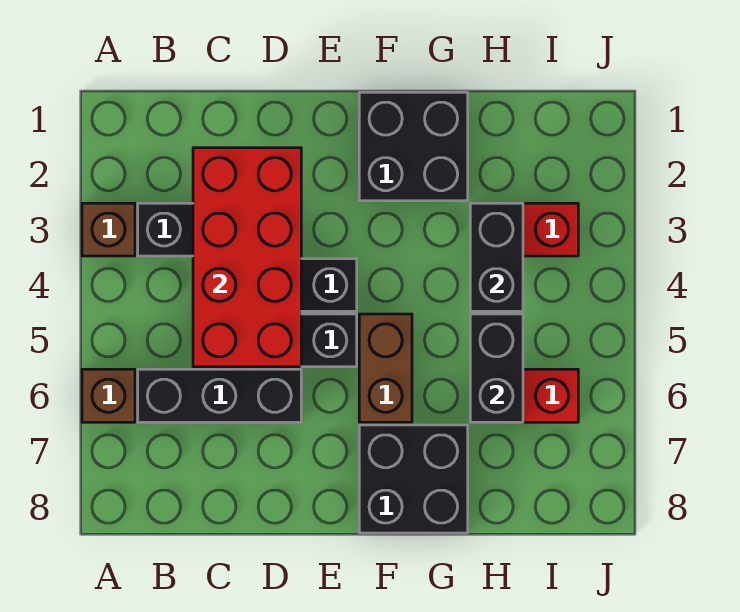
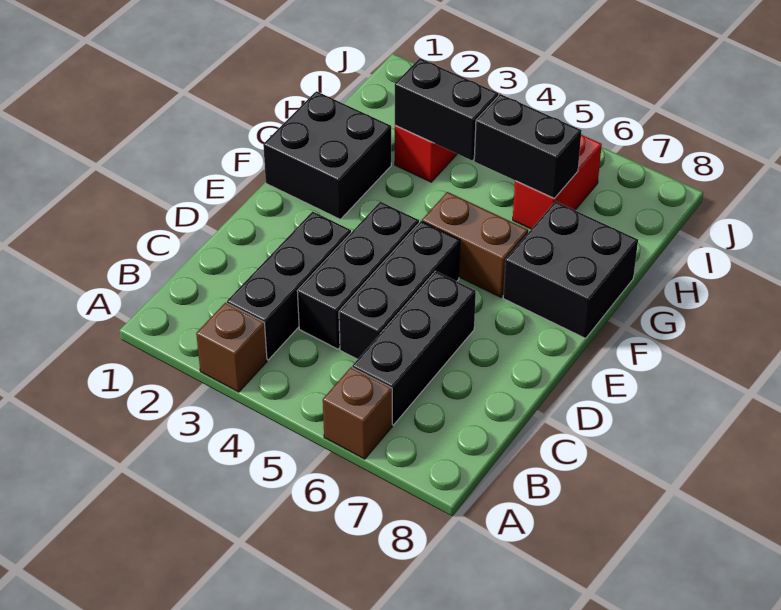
red 2x4 brick [193,148,301,367] -> none

